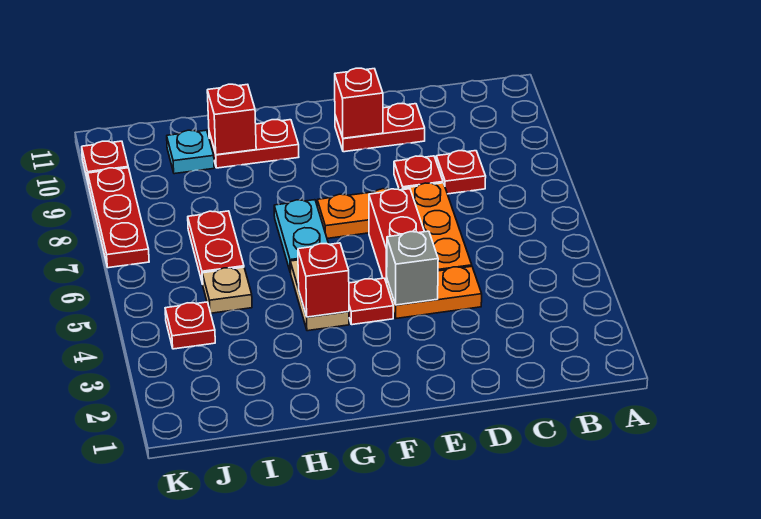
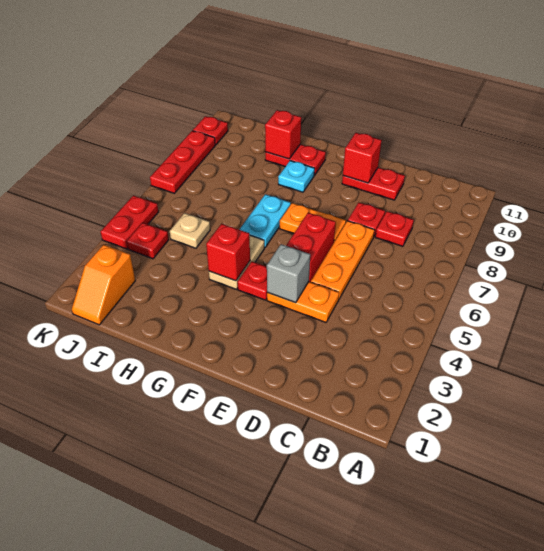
red 1x2 plate [188,211,244,284] -> red 1x2 plate moved to [101,196,159,249]
cyan 1x1 plate [167,130,214,174] -> cyan 1x1 plate moved to [278,161,315,192]
none -> orange 1x2 slope [72,245,135,325]

